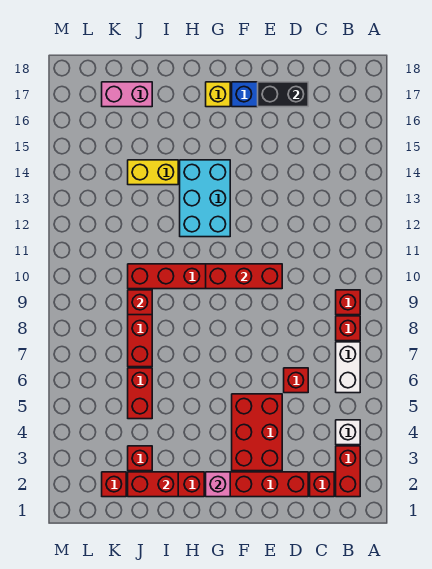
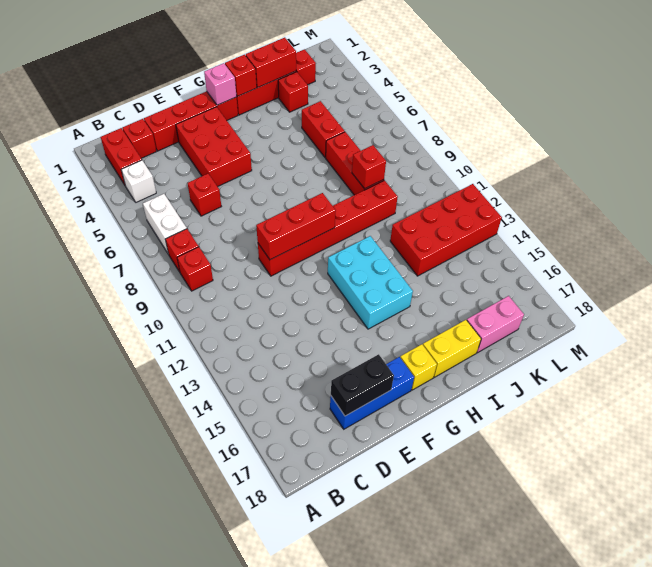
none -> red 1x1 brick [225,55,257,96]
yellow 1x2 brick [128,160,178,185] -> yellow 1x2 brick moved to [423,320,481,377]
none -> red 2x4 brick [390,184,502,276]

